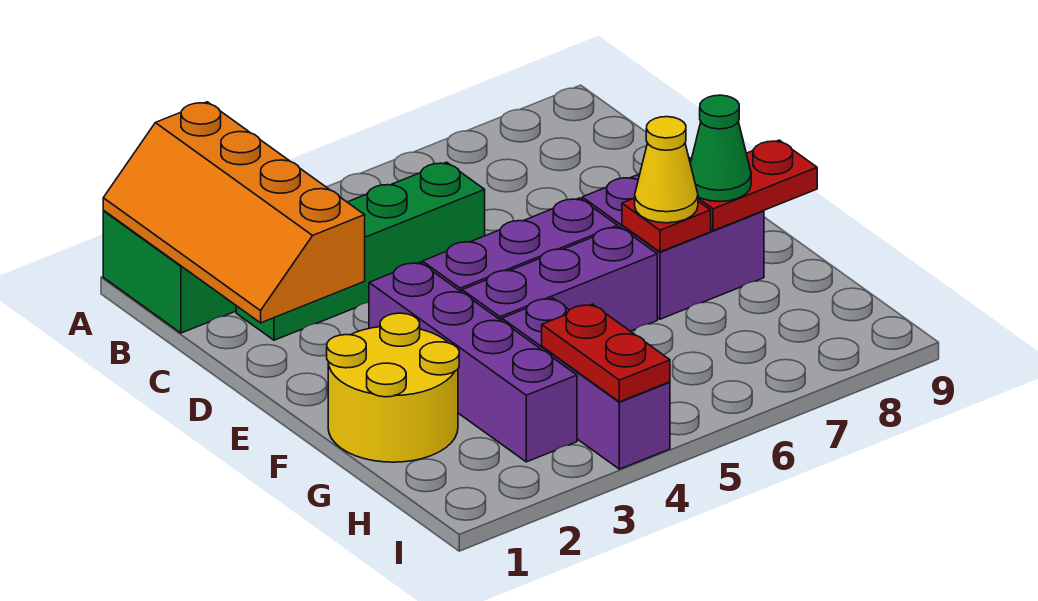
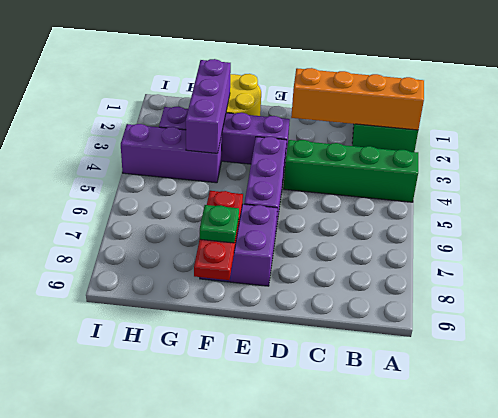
green 1x4 brick [236,162,485,340] -> green 1x4 brick turned to [284,140,418,202]
purple 1x3 brick [462,227,657,331] -> purple 1x3 brick moved to [186,59,231,153]
yellow 1x1 cone [635,117,698,223] -> none
green 1x1 cone [690,95,751,202] -> green 1x1 plate [200,205,239,243]
red 1x2 plate [542,304,670,402] -> none

